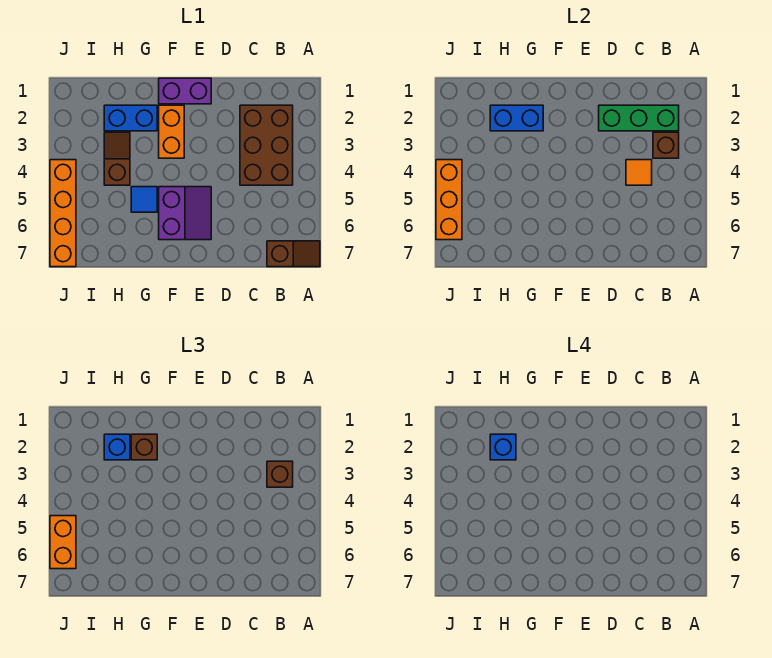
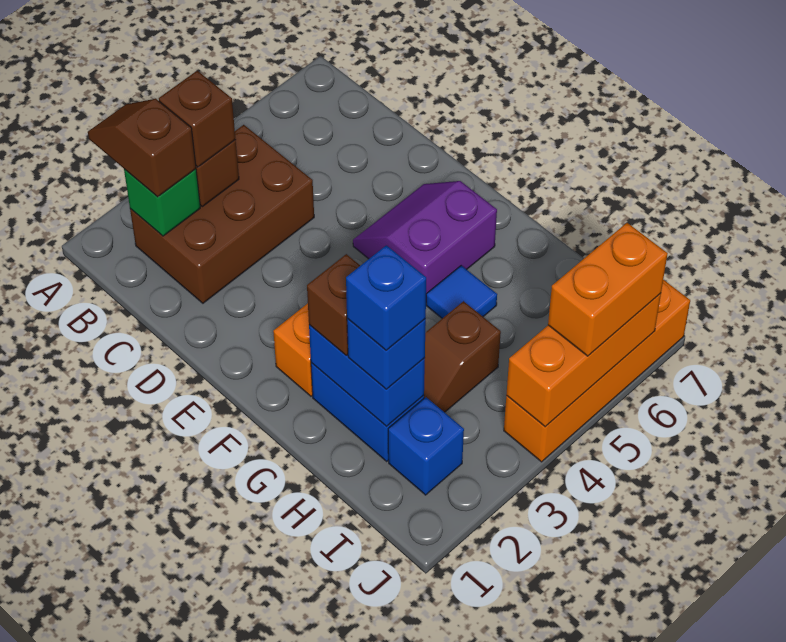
brown 1x2 slope [267,241,320,267] -> brown 1x2 slope moved to [88,99,196,197]
green 1x3 brick [599,105,679,131] -> green 1x1 brick [124,169,200,236]
orange 1x1 tile [626,160,652,185] -> none
purple 1x2 brick [159,78,211,104] -> none
none -> blue 1x1 brick [388,397,464,495]

